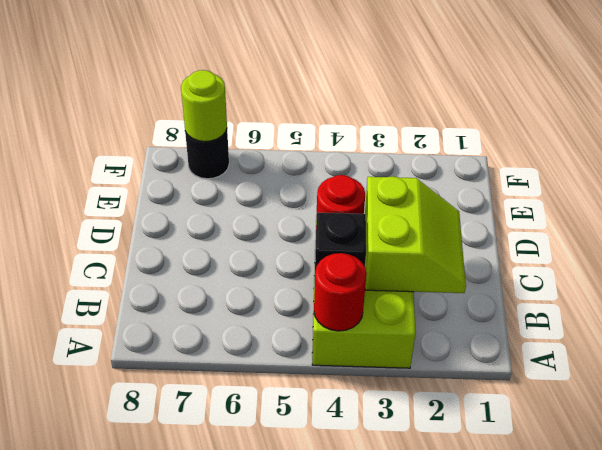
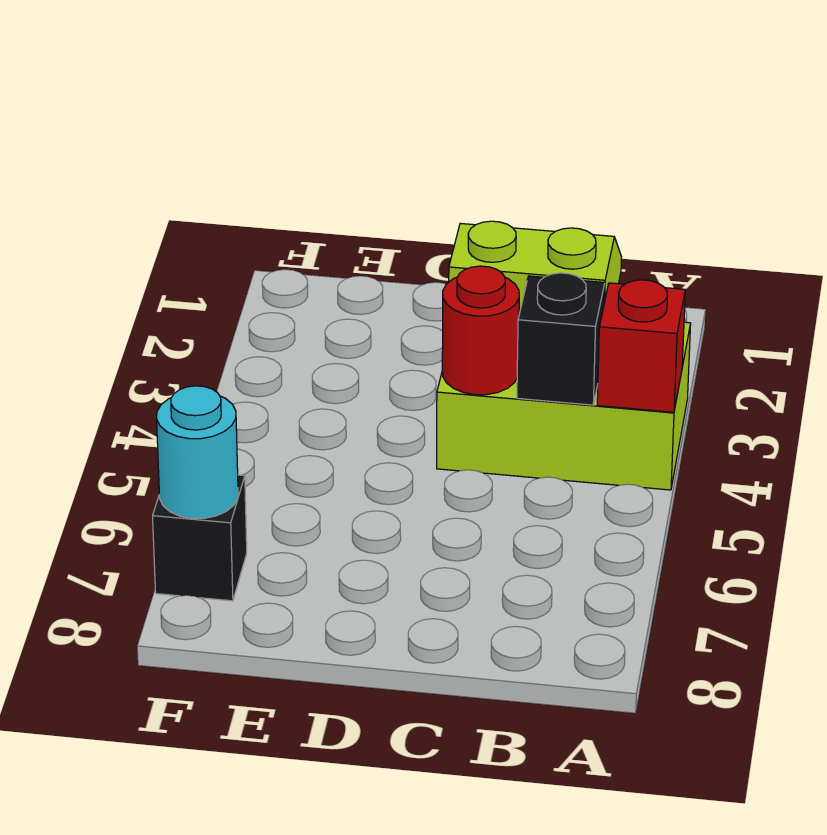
red 1x1 round brick [314,253,367,331] -> red 1x1 brick [597,280,685,412]
black 1x1 round brick [185,129,229,179] -> black 1x1 brick [153,475,247,601]
lime 1x1 round brick [181,70,227,142] -> cyan 1x1 round brick [157,386,238,518]

